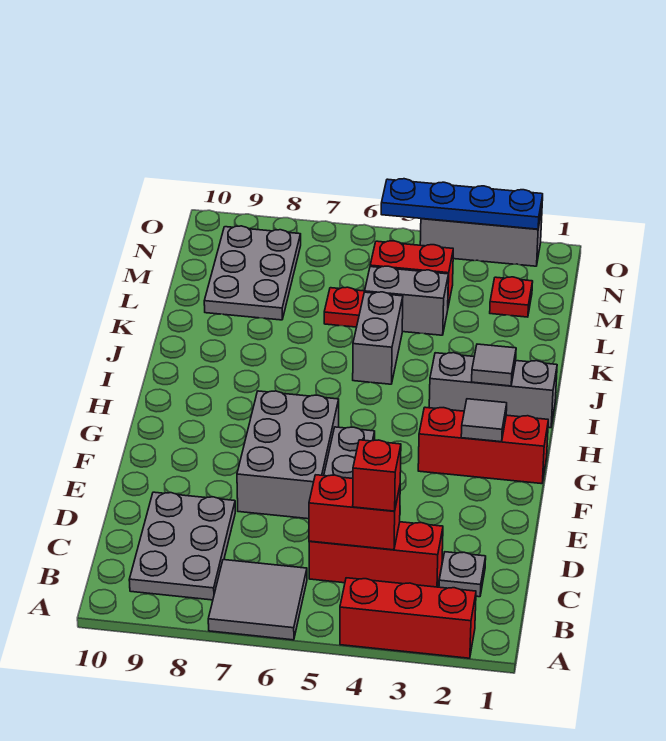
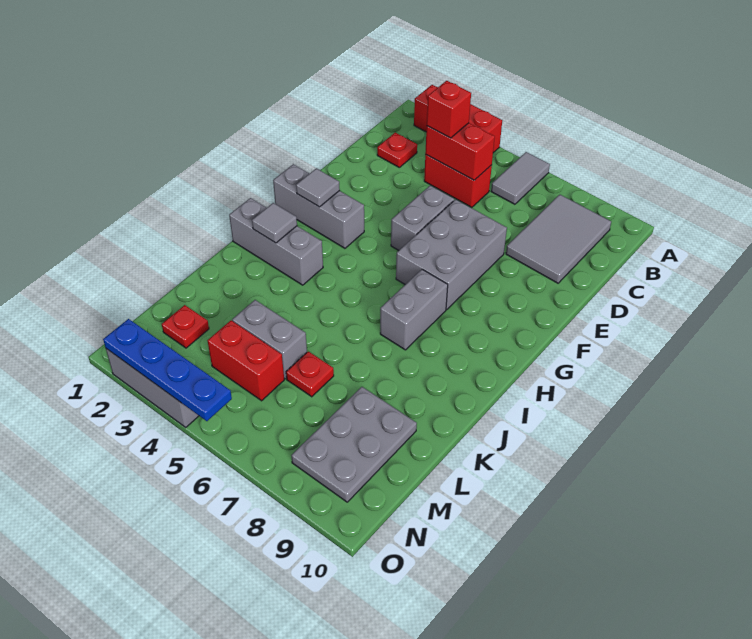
grey 2x2 tile [208,560,307,640] -> grey 1x2 tile [491,152,550,204]
grey 2x3 plate [129,492,235,600] -> grey 2x3 tile [506,195,611,283]
grey 1x1 plate [439,552,486,597] -> red 1x1 plate [377,132,417,167]
red 1x3 brick [309,522,443,587] -> red 1x2 brick [424,154,492,207]
red 1x3 brick [418,407,548,484] -> grey 1x3 brick [273,164,364,248]
grey 1x2 brick [353,292,403,384] -> grey 1x2 brick moved to [380,269,448,350]

